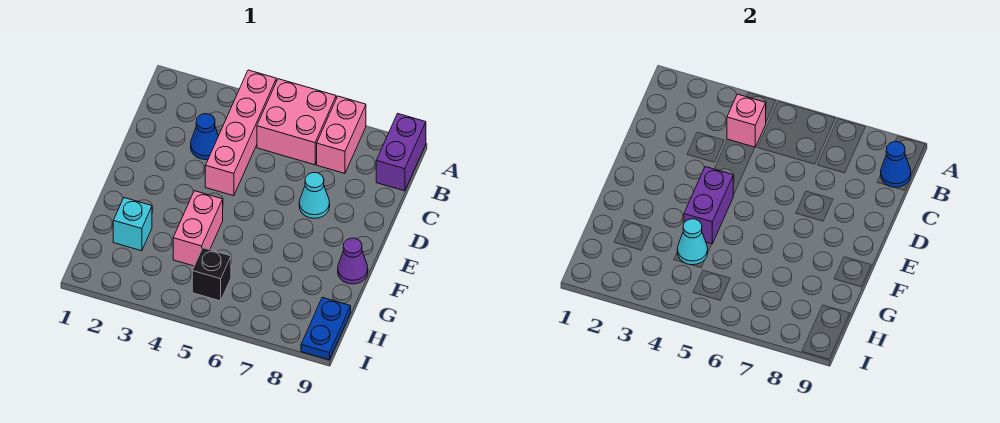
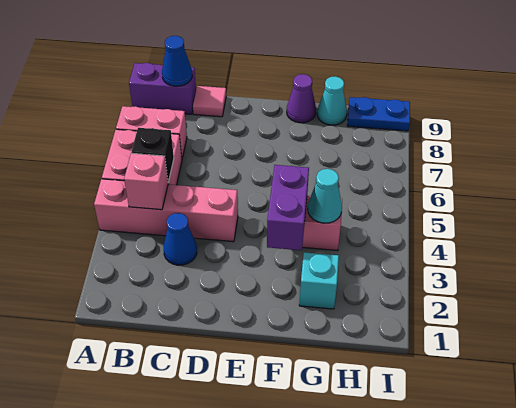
none -> pink 1x1 tile [193,86,226,117]
cyan 1x1 cone [299,173,330,218] -> cyan 1x1 cone moved to [317,76,347,125]
purple 1x2 brick [684,167,733,244] -> purple 1x2 brick turned to [267,165,309,250]
black 1x1 brick [192,248,231,301] -> black 1x1 brick moved to [131,128,174,182]

